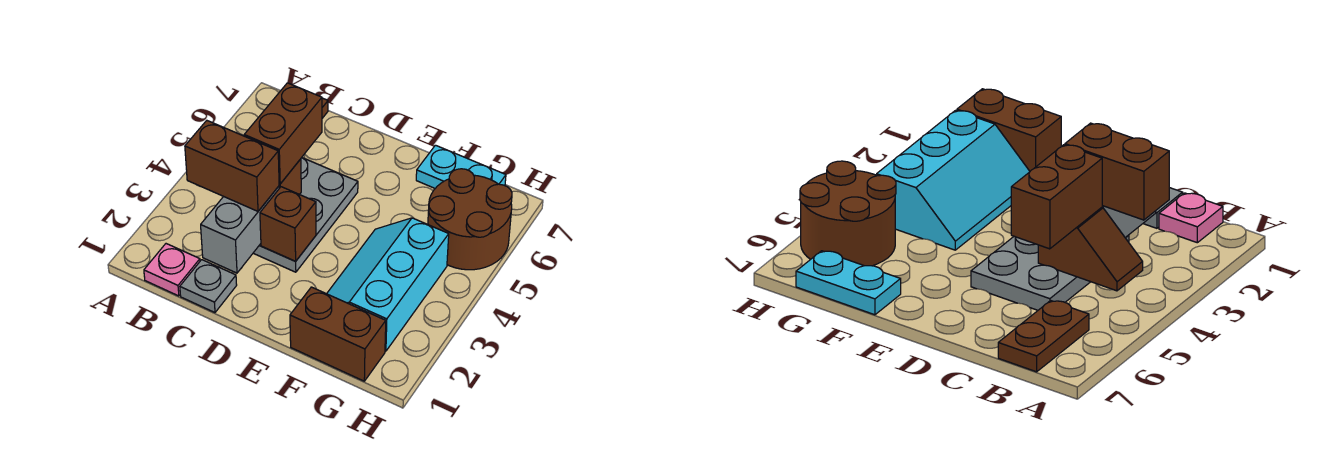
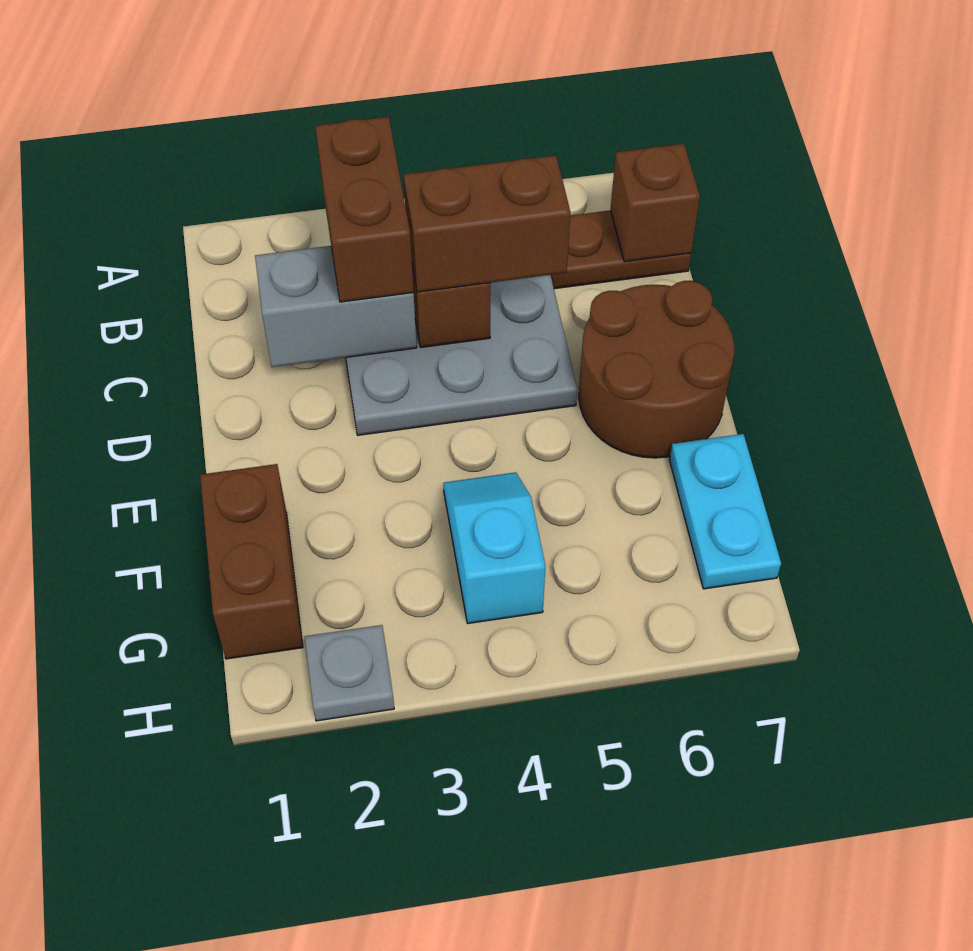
pink 1x1 plate [144,244,200,296] -> none
grey 1x1 plate [180,260,237,313] -> grey 1x1 plate moved to [305,625,394,721]
brown 1x1 brick [260,187,316,261] -> brown 1x1 brick moved to [611,144,700,262]
cyan 2x3 slope [327,218,449,351] -> cyan 1x2 slope [443,473,545,623]
brown 2x2 round brick [428,169,512,270] -> brown 2x2 round brick moved to [579,281,734,458]

